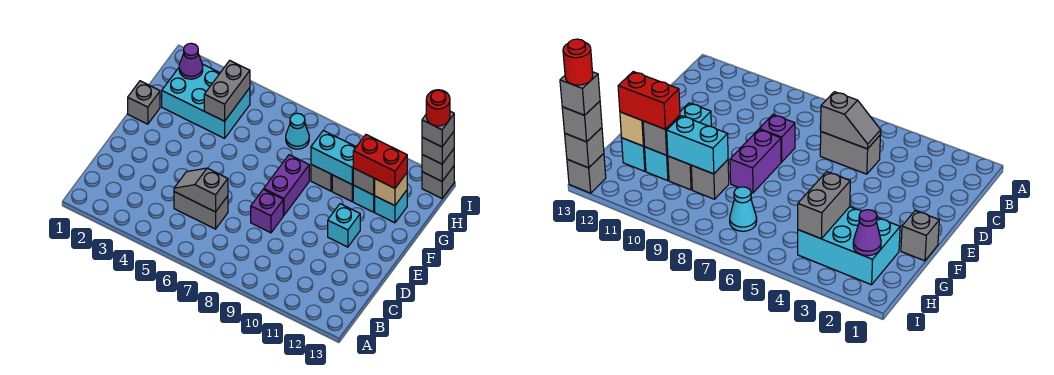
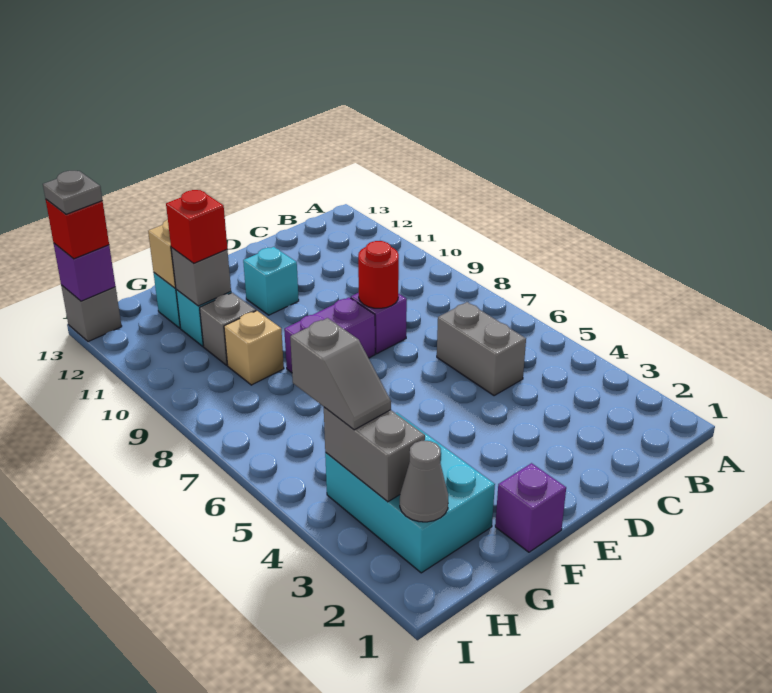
grey 1x2 slope [174,168,228,212] -> grey 1x2 slope moved to [290,318,391,430]
grey 1x1 brick [128,81,160,124] -> purple 1x1 brick [495,463,566,552]
grey 1x2 brick [204,61,250,121] -> grey 1x2 brick turned to [324,407,425,502]
grey 1x1 brick [311,165,332,191] -> tan 1x1 brick [224,311,284,385]
cyan 1x2 brick [311,131,356,184] -> none
red 1x2 brick [353,135,407,188] -> red 1x1 brick [166,190,227,263]
purple 1x1 cone [179,43,203,79] -> grey 1x1 cone [400,441,448,522]
cyan 1x1 cone [286,113,309,149] -> none
grey 1x1 brick [422,149,454,181] -> purple 1x1 brick [54,244,116,301]
grey 1x1 brick [422,132,454,164] -> red 1x1 brick [46,199,109,259]
grey 1x1 brick [422,111,454,147] -> grey 1x1 plate [43,171,102,214]
red 1x1 round brick [426,90,450,126] -> red 1x1 round brick moved to [358,241,399,308]

